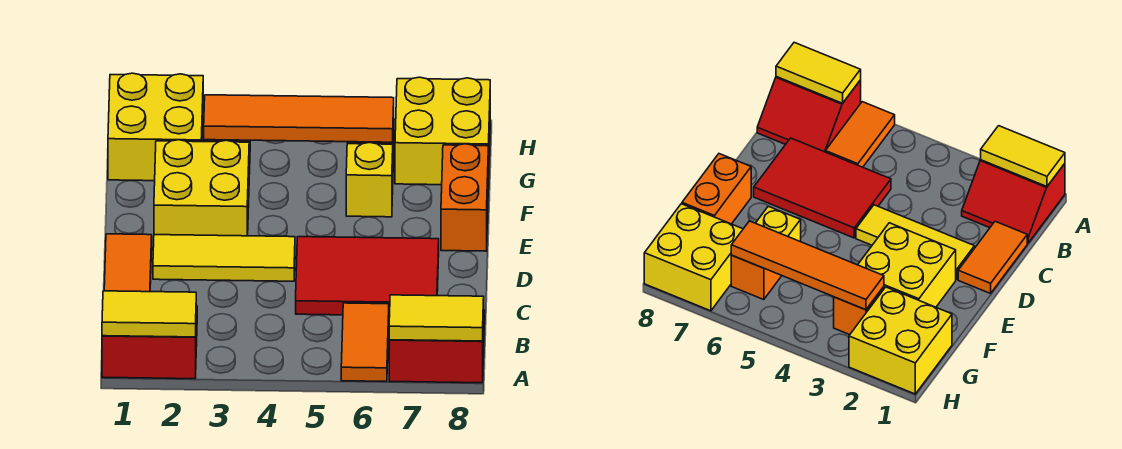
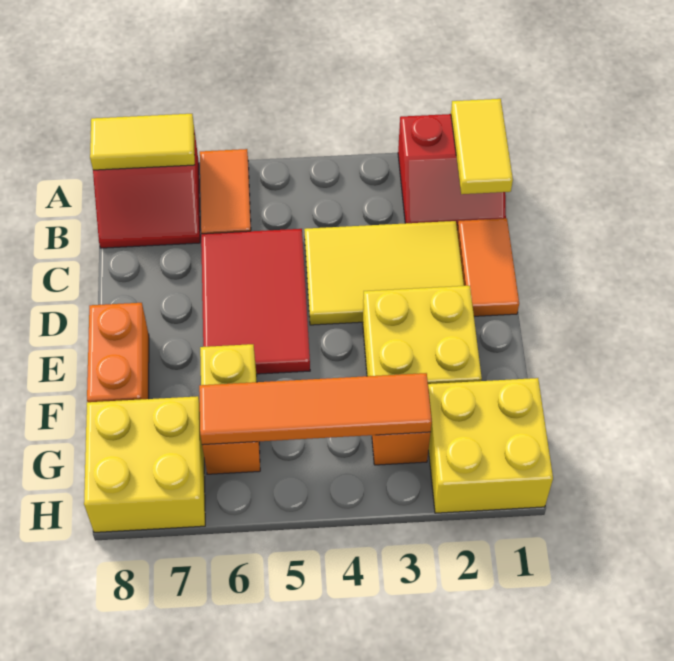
yellow 1x2 tile [102,291,196,337] -> yellow 1x2 tile turned to [451,99,513,194]
red 2x3 tile [296,237,439,316] -> red 2x3 tile turned to [201,229,310,374]
yellow 1x3 tile [153,235,295,281] -> yellow 2x3 tile [304,221,464,325]

